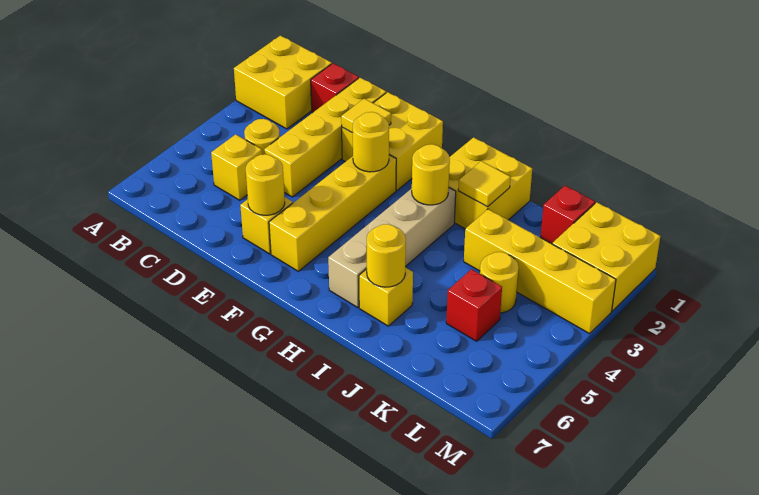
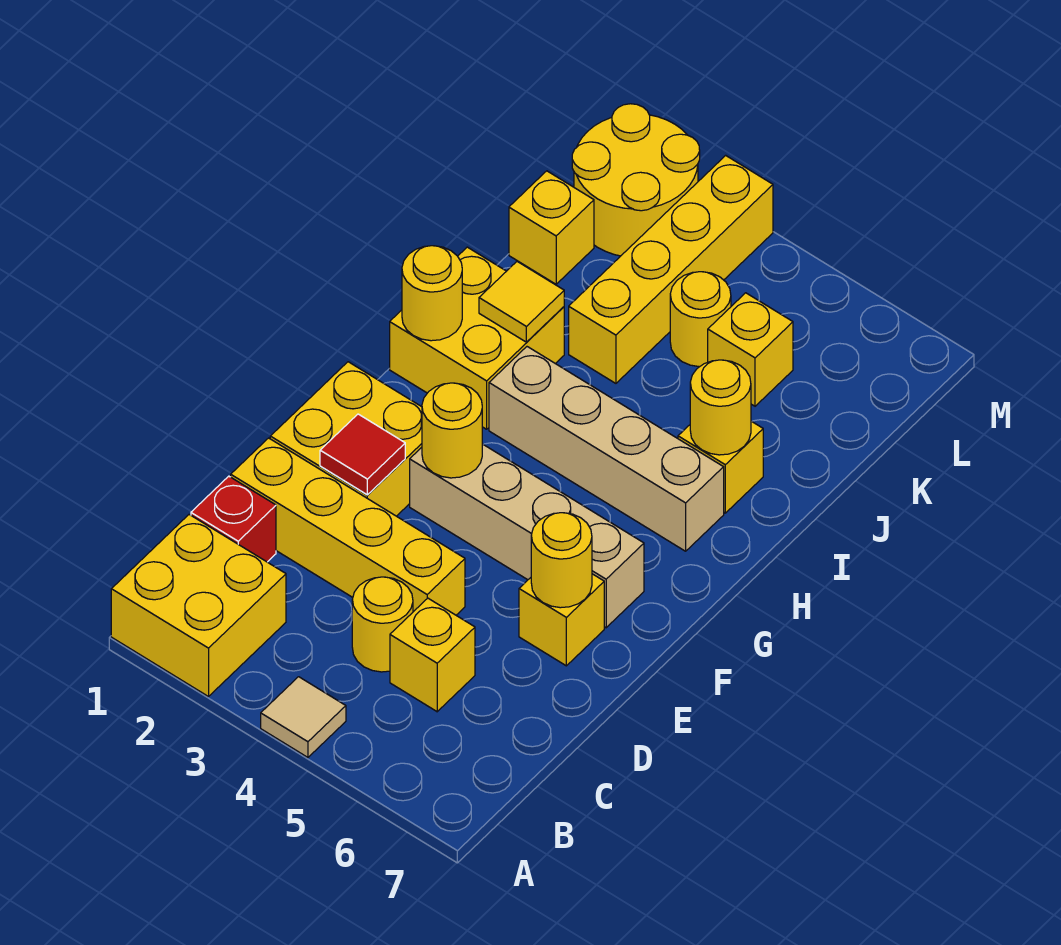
none -> tan 1x1 tile [261,677,346,757]
yellow 1x1 tile [341,99,391,133] -> red 1x1 tile [320,414,405,495]
yellow 1x4 brick [269,155,396,271] -> tan 1x4 brick [410,444,644,628]
yellow 1x1 round brick [412,144,450,205] -> yellow 1x1 round brick moved to [402,246,462,341]
red 1x1 brick [540,186,595,244] -> yellow 1x1 brick [509,171,594,284]
red 1x1 brick [446,269,502,341] -> yellow 1x1 brick [708,293,793,406]
yellow 2x2 brick [552,202,660,311] -> yellow 2x2 round brick [572,104,700,256]

